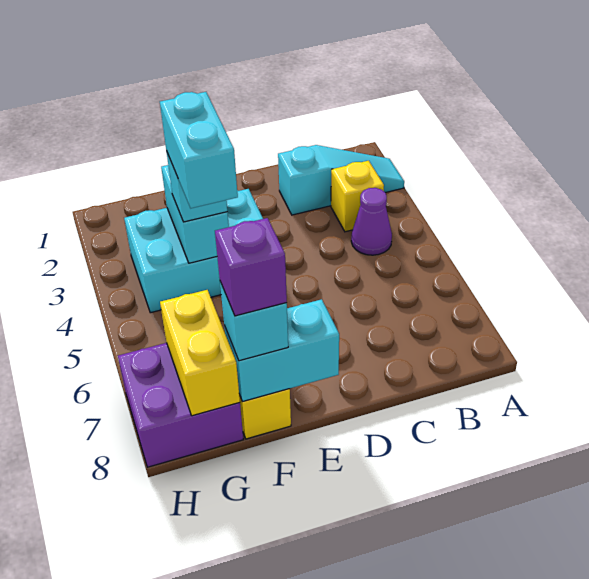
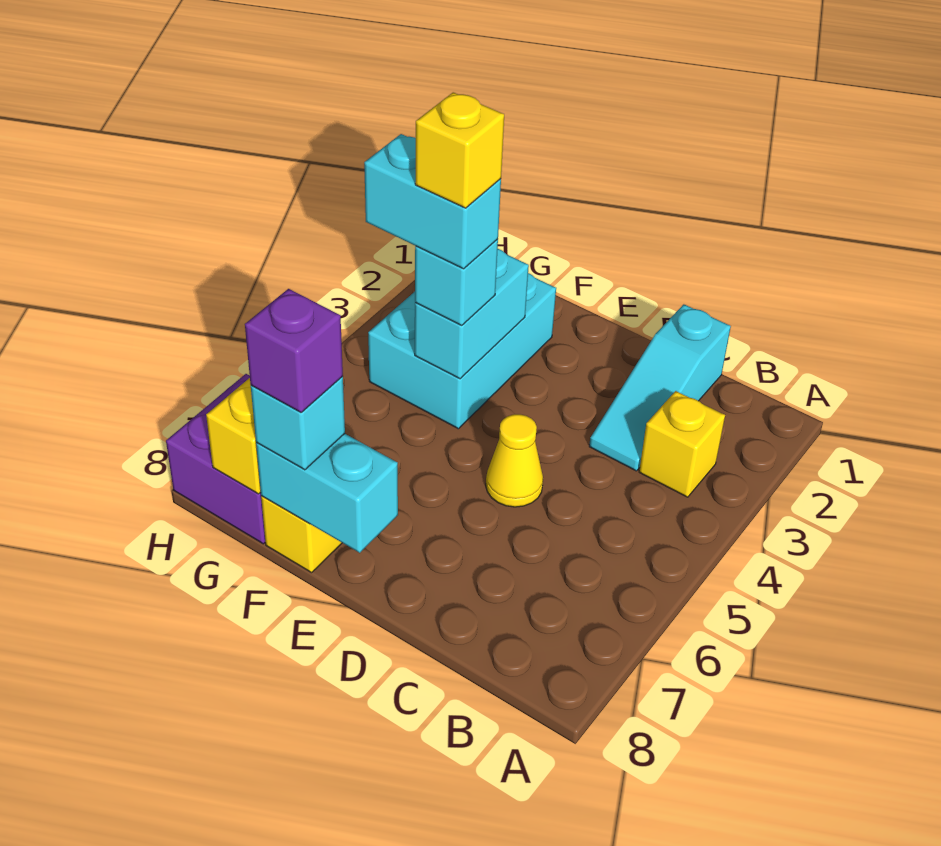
cyan 1x3 slope [278,145,404,215] -> cyan 1x3 slope turned to [589,304,731,471]
purple 1x1 cone [351,188,392,255] -> none
none -> yellow 1x1 cone [486,414,543,507]
cyan 2x3 brick [124,189,263,313] -> cyan 2x3 brick turned to [368,273,556,429]
cyan 1x2 brick [160,92,238,208] -> cyan 1x2 brick turned to [364,134,501,269]
none -> yellow 1x1 brick [415,92,504,208]

